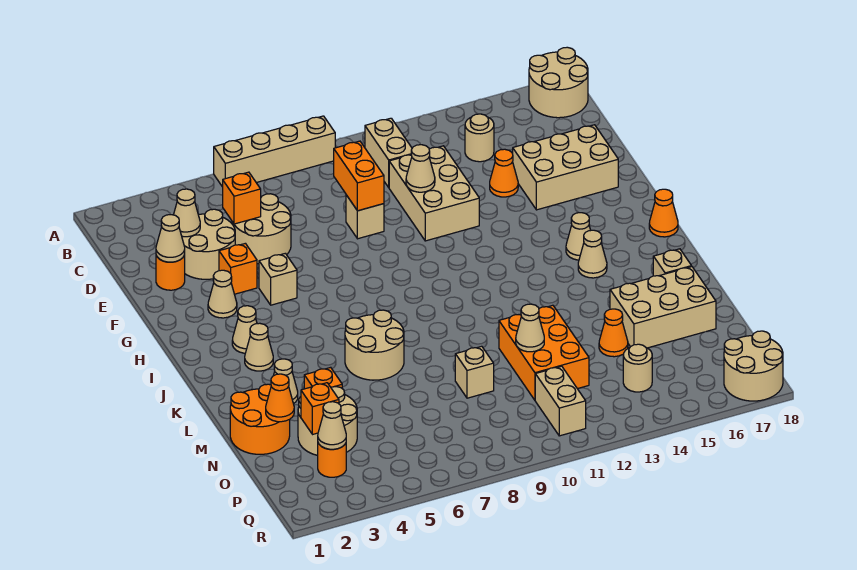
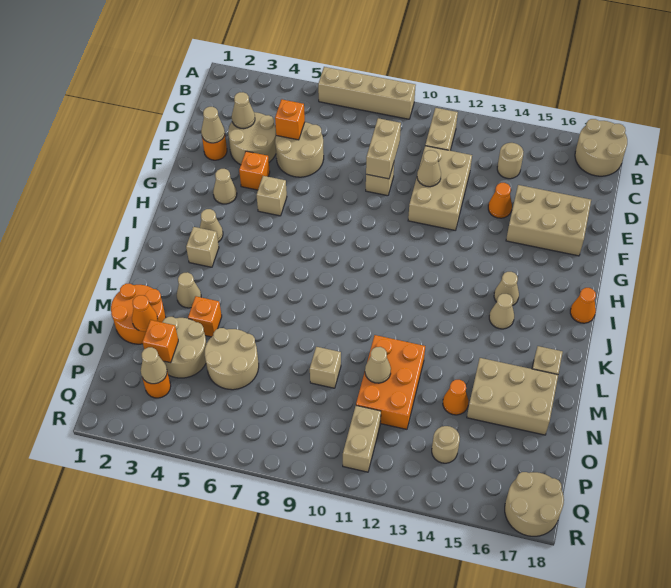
orange 1x2 brick [334,141,384,211] -> tan 1x2 brick [366,118,401,179]
tan 1x1 cone [245,323,273,371] -> tan 1x1 brick [186,227,219,267]
tan 2x2 round brick [345,310,404,380] -> tan 2x2 round brick moved to [205,328,259,390]

